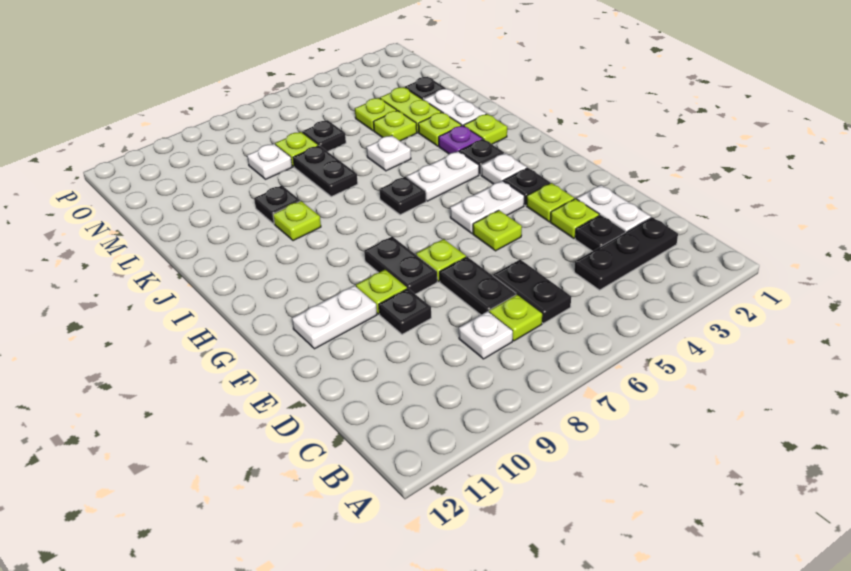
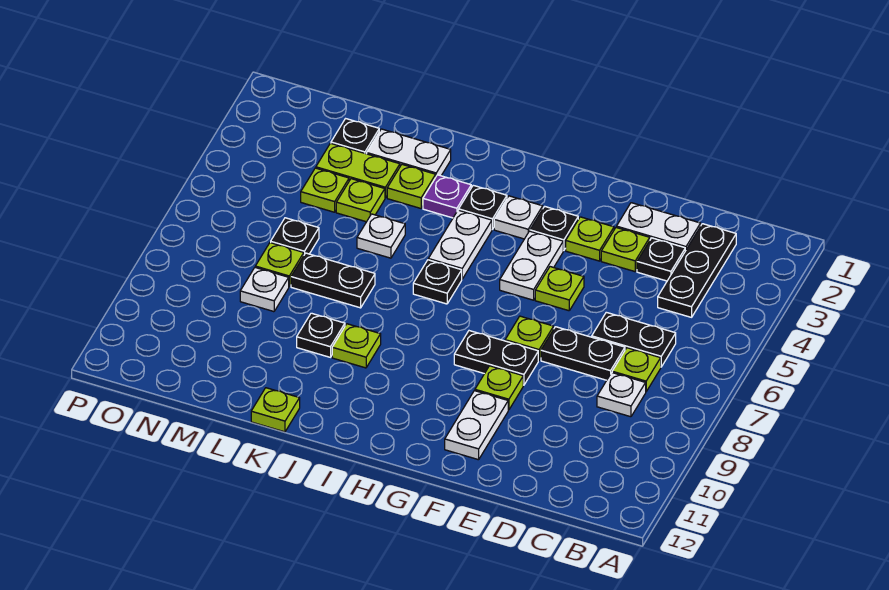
black 1x1 plate [379,289,431,334] -> none
lime 1x1 plate [464,114,507,144] -> lime 1x1 plate moved to [251,388,300,432]

